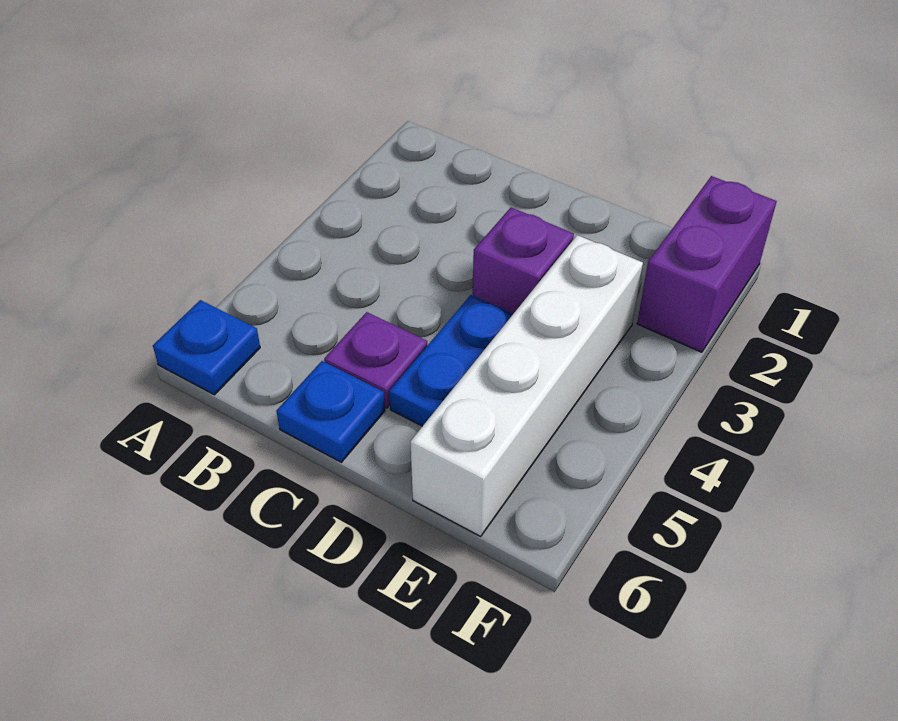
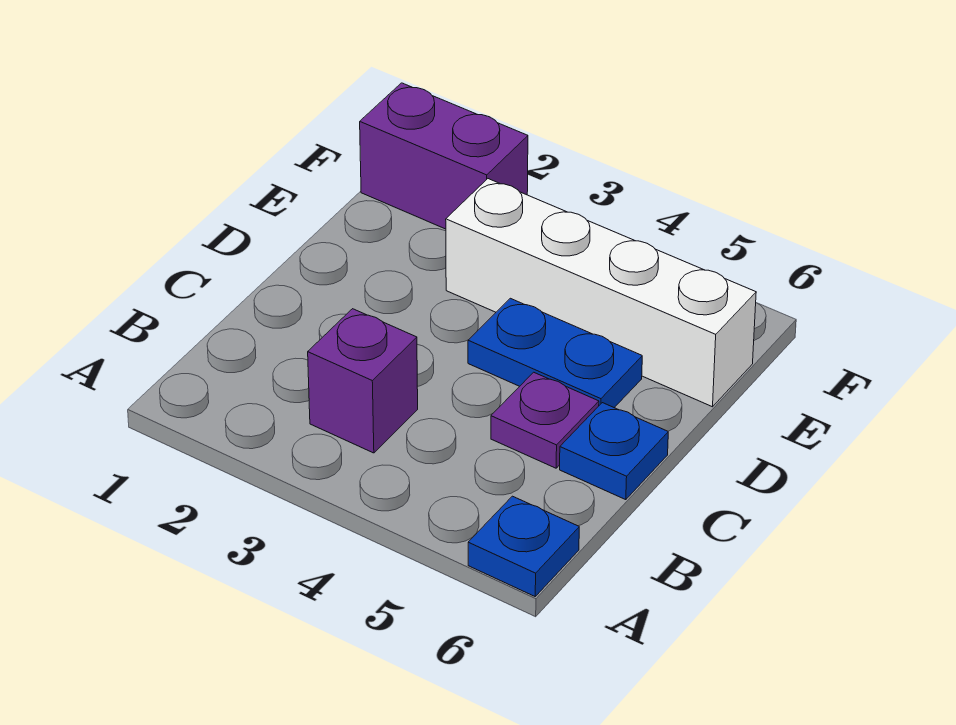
purple 1x1 brick [473,207,574,314] -> purple 1x1 brick moved to [308,309,418,453]

